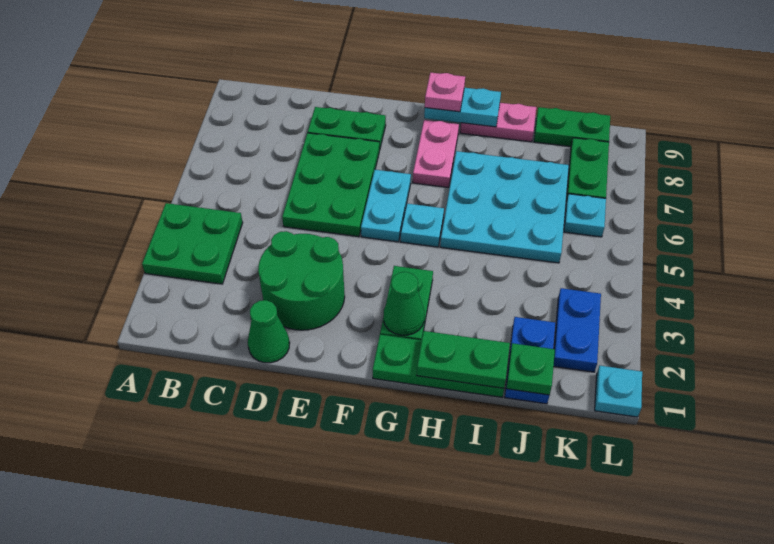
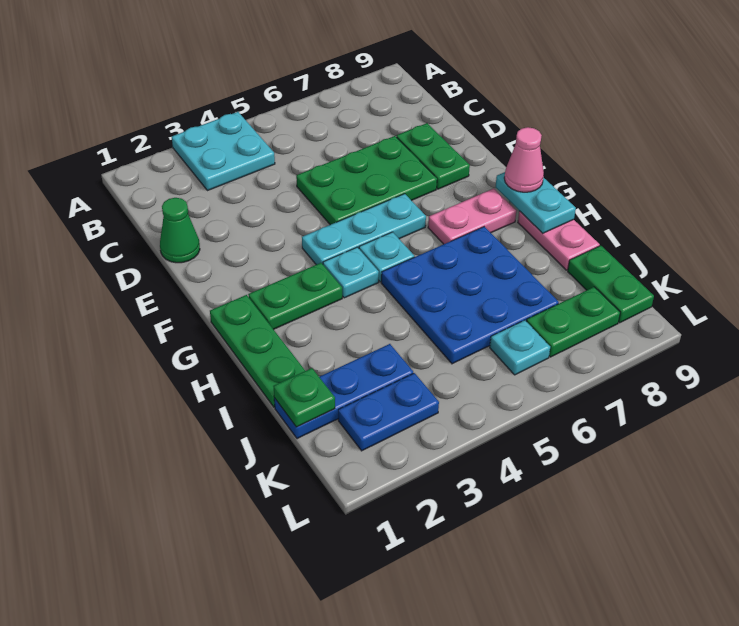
green 2x2 plate [142,203,243,284] -> cyan 2x2 plate [172,112,275,191]
green 2x2 round brick [258,231,345,330] -> none
cyan 1x2 plate [361,170,411,242] -> cyan 1x3 plate [302,194,426,265]
green 1x1 cone [384,272,424,335] -> none
pink 1x1 plate [425,73,465,112] -> pink 1x1 cone [504,127,544,192]
green 1x2 plate [417,331,510,388] -> none
cyan 3x3 plate [440,151,569,263] -> blue 3x3 plate [381,227,559,364]
blue 1x2 plate [505,317,556,404] -> blue 1x3 plate [274,344,413,439]
cyan 1x1 plate [595,366,642,417] -> cyan 1x1 plate moved to [323,247,379,298]

